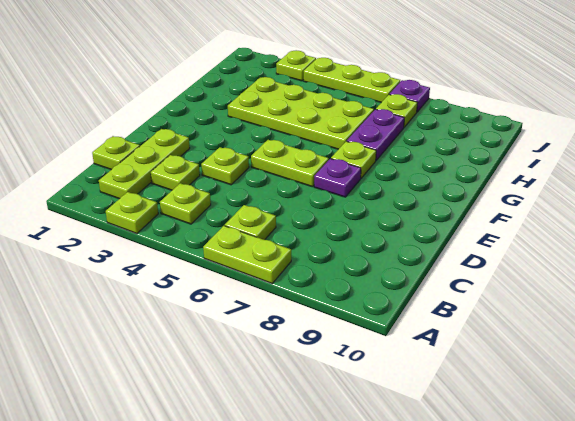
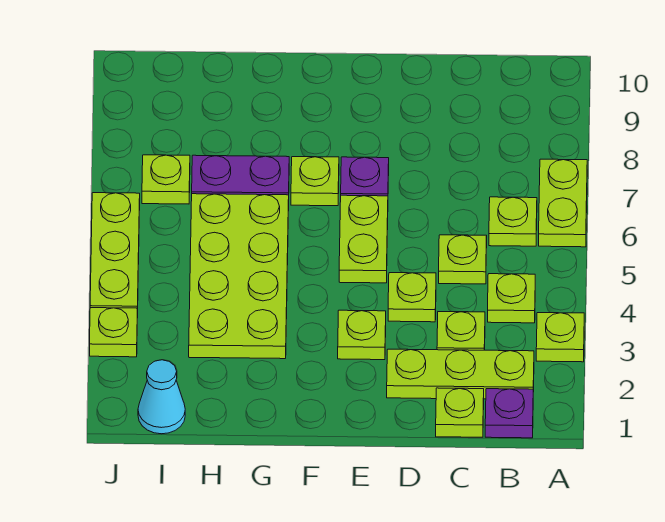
none -> lime 1x1 plate [439,235,487,284]
none -> lime 1x1 plate [338,310,386,360]
none -> cyan 1x1 cone [138,360,185,434]
purple 1x1 plate [390,80,430,112] -> purple 1x1 plate moved to [485,389,533,438]

